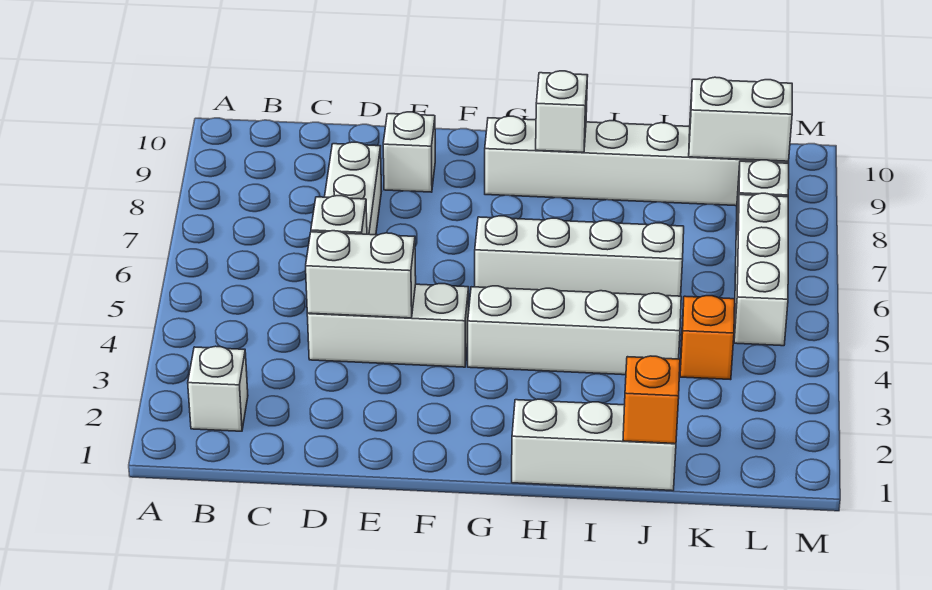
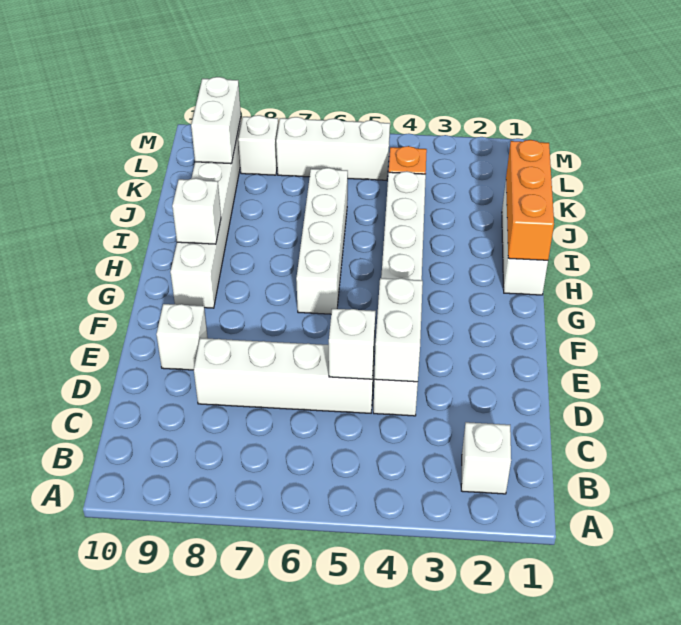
orange 1x1 brick [623,356,680,444] -> orange 1x3 brick [506,140,554,260]

